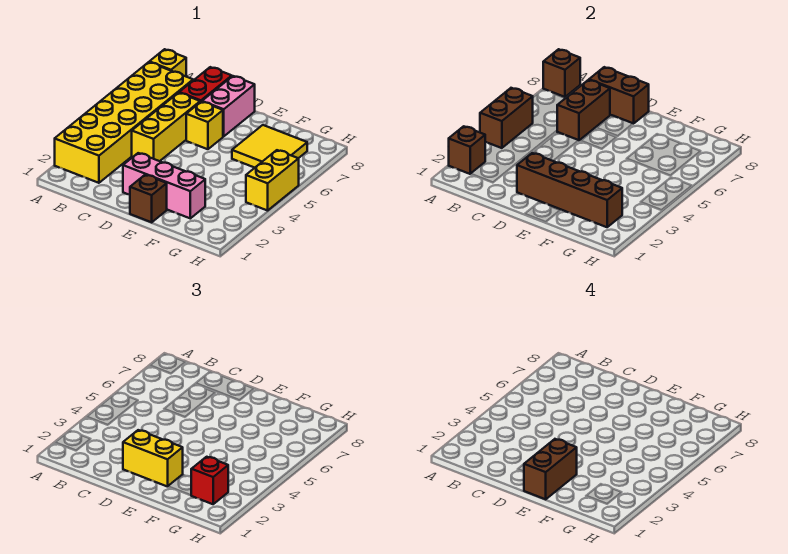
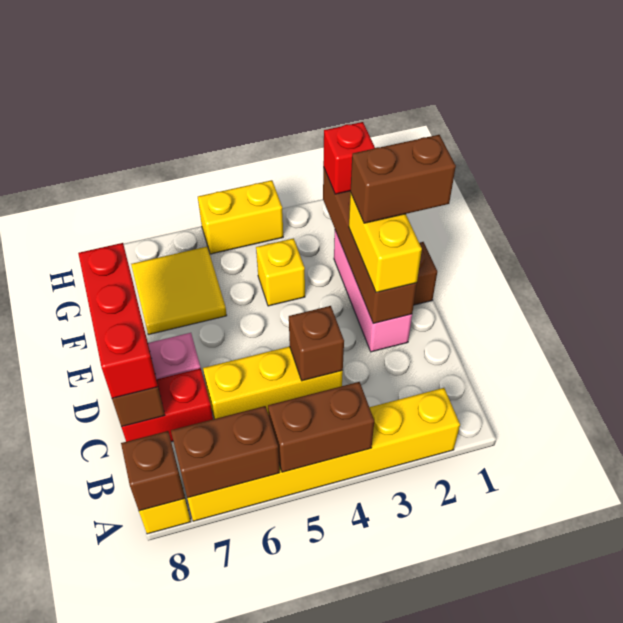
yellow 2x6 brick [55,62,193,183] -> yellow 1x6 brick [187,388,460,521]
brown 1x1 brick [449,126,485,174] -> brown 1x1 brick moved to [289,306,344,381]
brown 1x2 brick [557,80,610,140] -> brown 1x2 brick moved to [171,406,280,498]
none -> red 1x3 brick [78,243,158,398]
yellow 1x1 brick [186,102,223,149] -> yellow 1x1 brick moved to [256,238,305,306]

